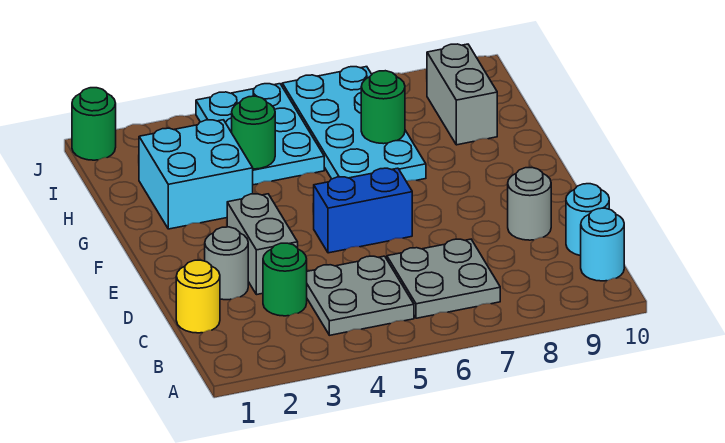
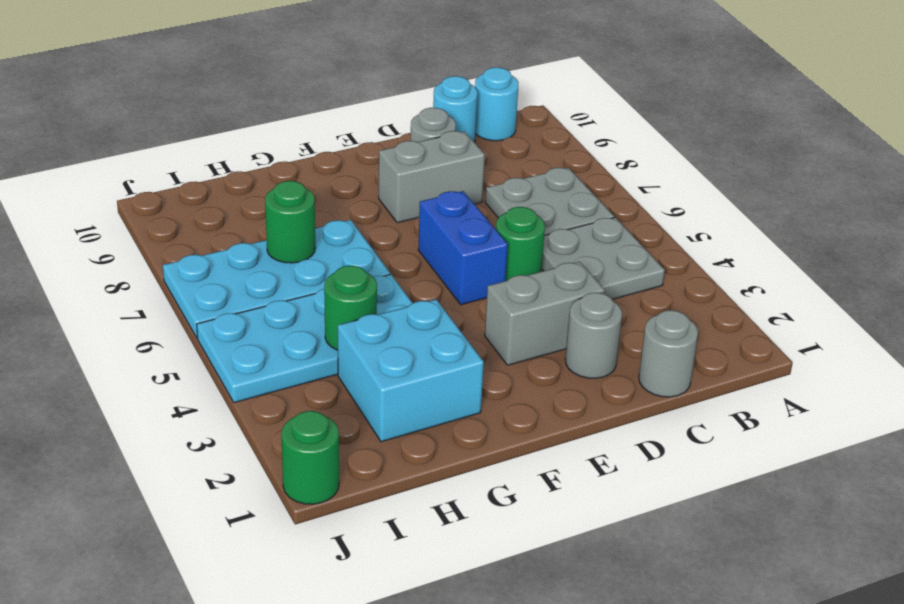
yellow 1x1 round brick [176,260,220,333] -> grey 1x1 round brick [639,310,698,397]
green 1x1 round brick [263,243,307,316] -> green 1x1 round brick moved to [496,207,545,281]
cyan 2x3 plate [196,84,324,185] -> cyan 2x4 plate [197,274,413,403]
grey 1x2 brick [427,44,497,145] -> grey 1x2 brick moved to [379,131,485,223]

